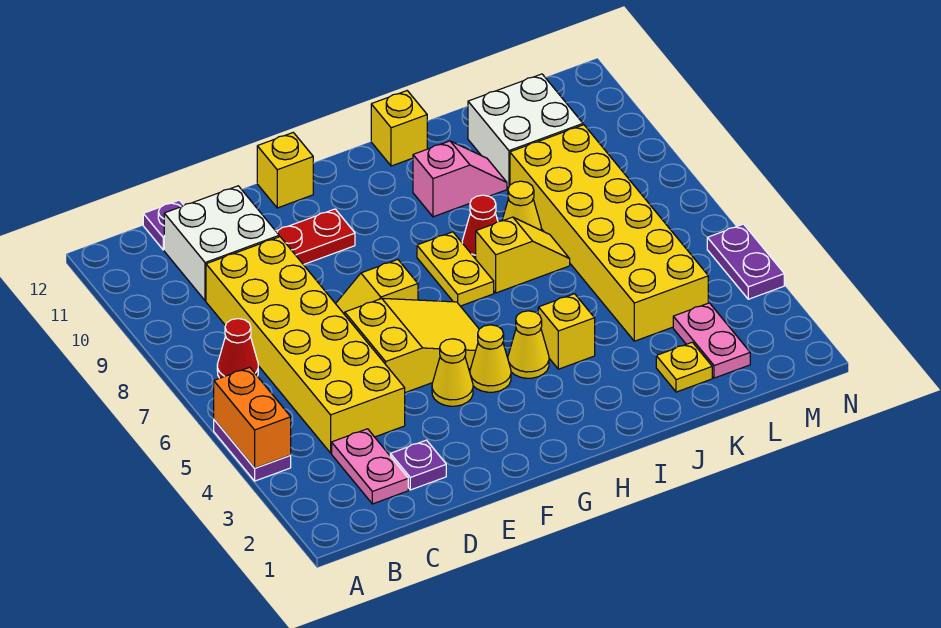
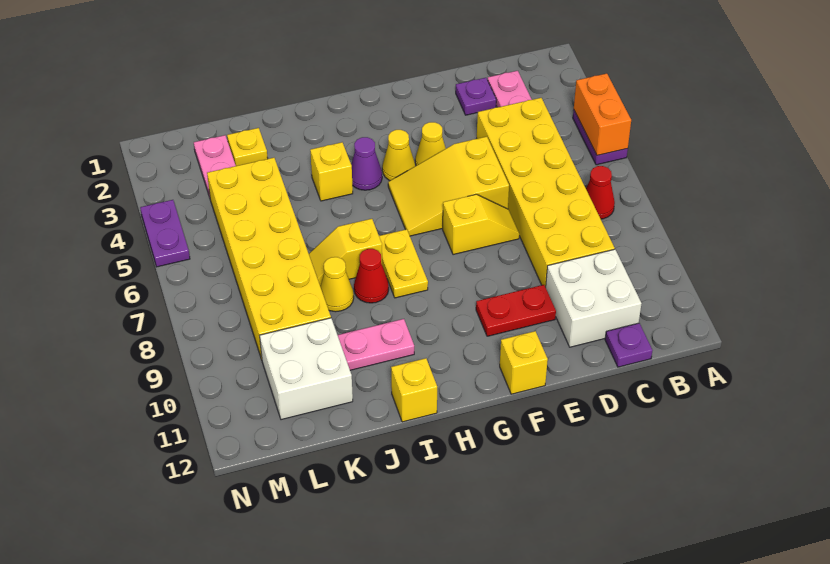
yellow 1x1 cone [508,311,549,378] -> purple 1x1 cone [351,137,382,190]
pink 1x2 slope [413,141,507,217] -> pink 1x2 plate [338,319,414,370]

